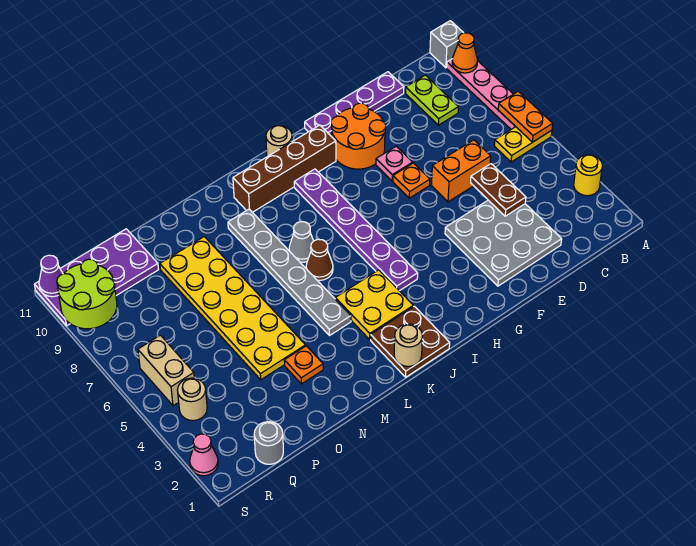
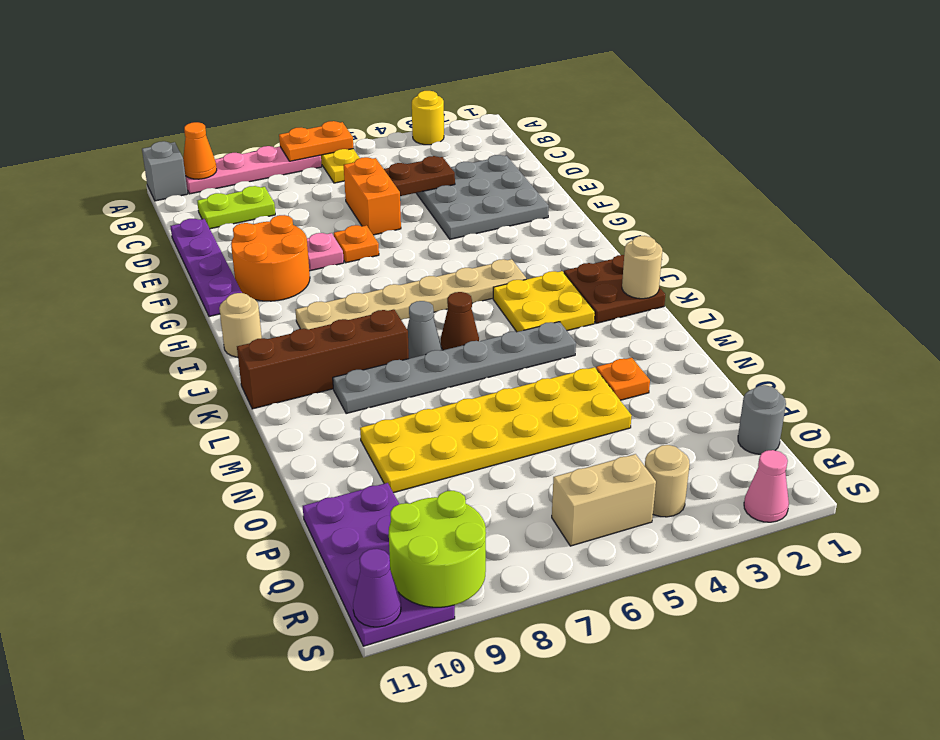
brown 1x4 brick [233,125,336,212] -> brown 1x4 brick turned to [237,309,409,409]
purple 1x6 plate [294,169,418,291] -> tan 1x6 plate [295,259,526,330]

